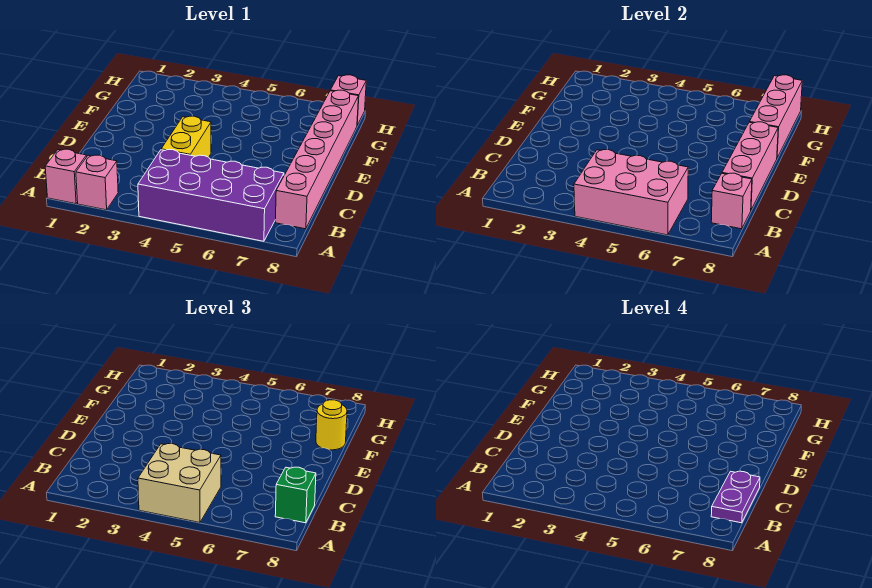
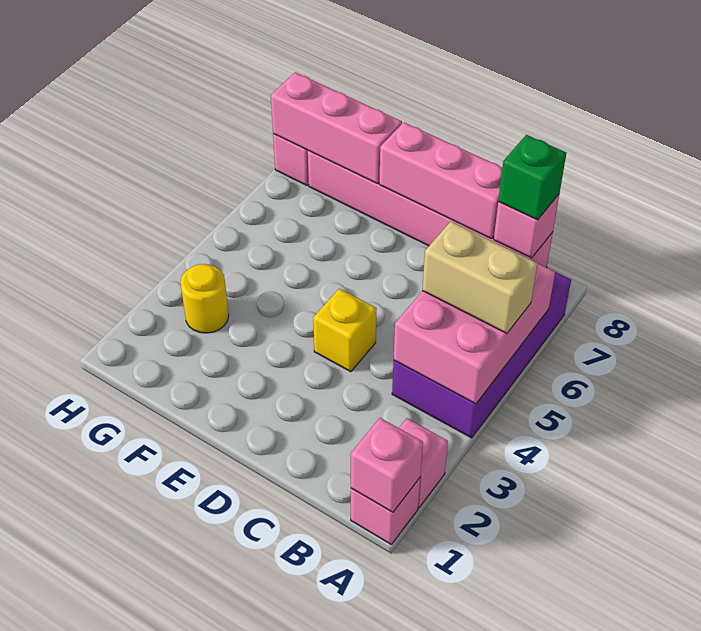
none -> pink 1x1 brick [351,418,423,512]
tan 2x2 brick [138,444,221,523] -> tan 1x2 brick [422,221,537,333]
purple 1x2 plate [711,471,760,523] -> none
yellow 1x2 brick [161,116,211,157] -> yellow 1x1 brick [313,289,377,372]
yellow 1x1 round brick [316,400,347,450] -> yellow 1x1 round brick moved to [180,264,229,333]

